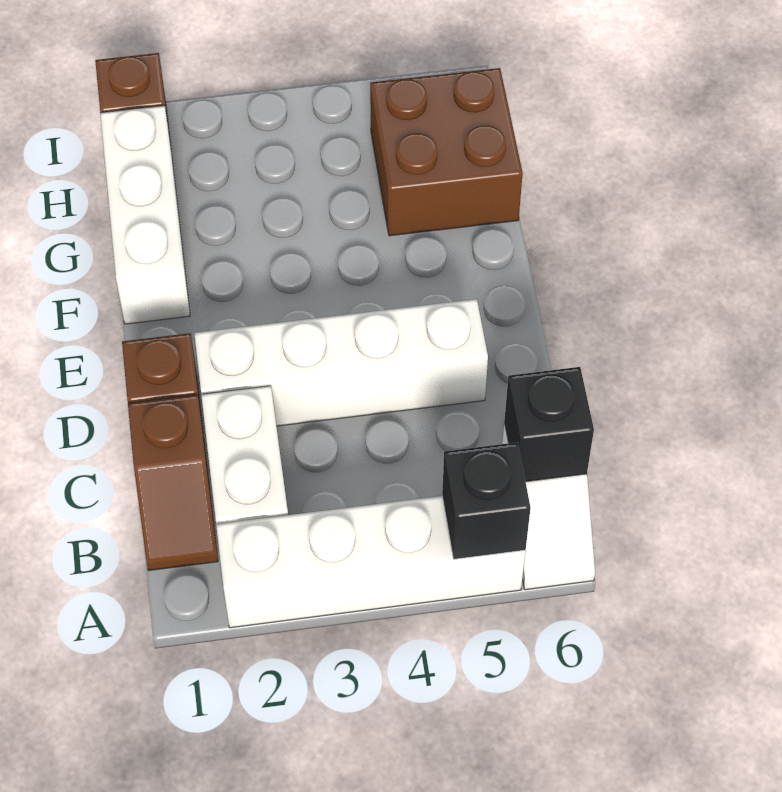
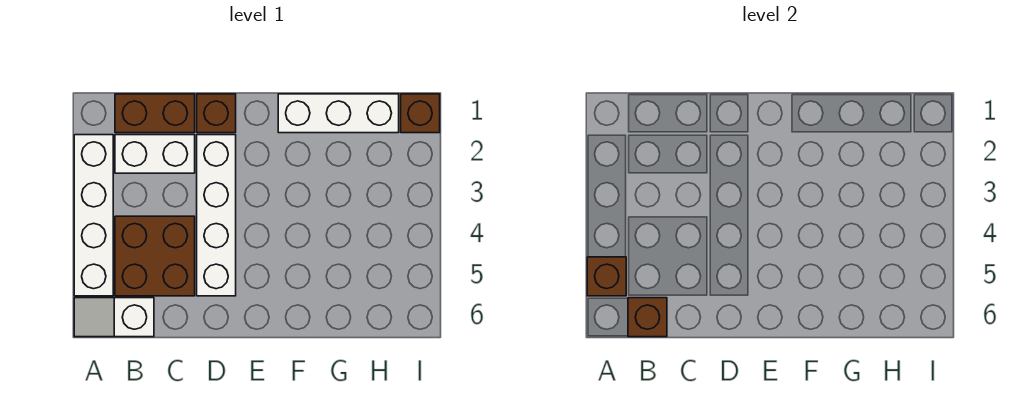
black 1x1 brick [442,442,531,559] -> brown 1x1 brick [587,257,626,296]
brown 1x2 slope [128,395,218,570] -> brown 1x2 brick [115,94,195,133]
black 1x1 brick [504,367,594,482] -> brown 1x1 brick [628,298,667,337]
brown 2x2 brick [370,68,523,236] -> brown 2x2 brick moved to [115,216,195,296]

